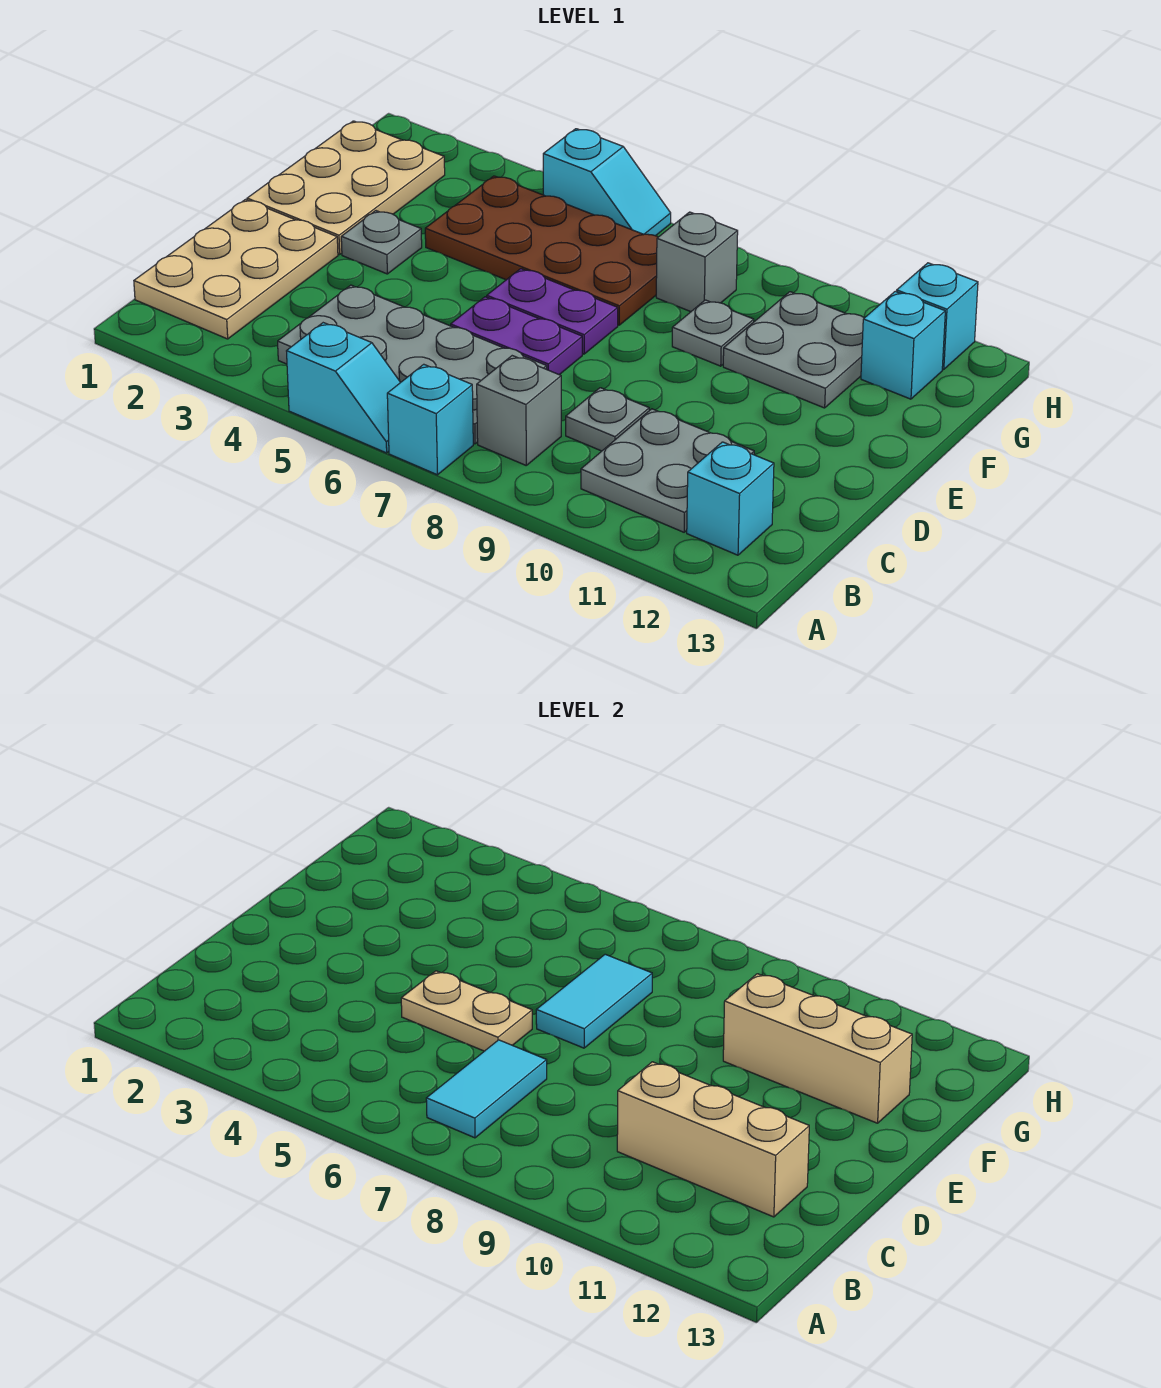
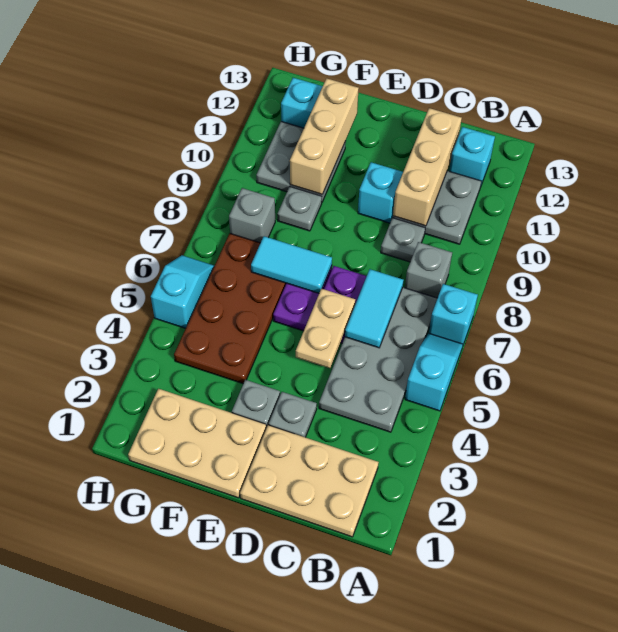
cyan 1x2 tile [426,1040,547,1138] -> cyan 1x2 tile turned to [345,269,404,348]
none -> grey 1x1 plate [269,392,317,437]
cyan 1x1 brick [897,263,978,370] -> cyan 1x1 brick moved to [358,162,403,223]

